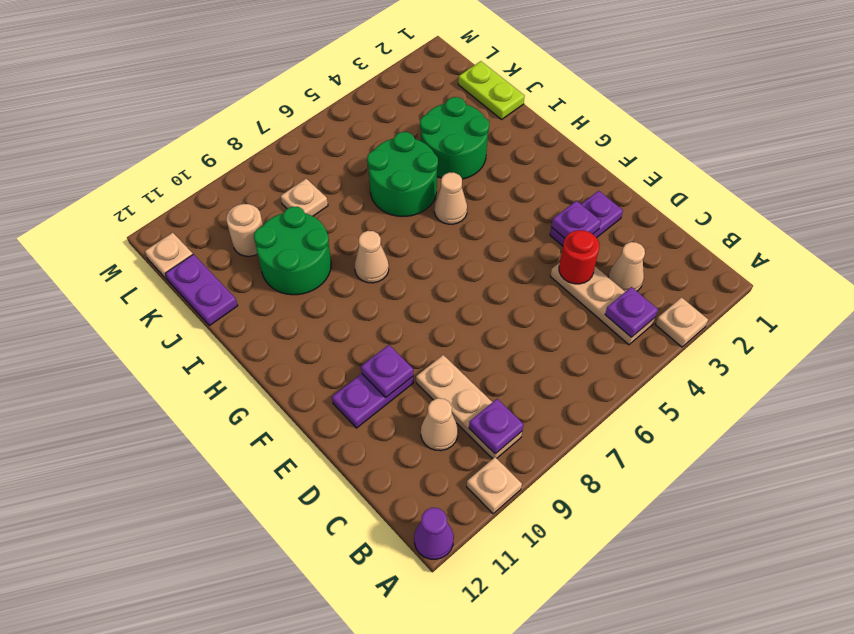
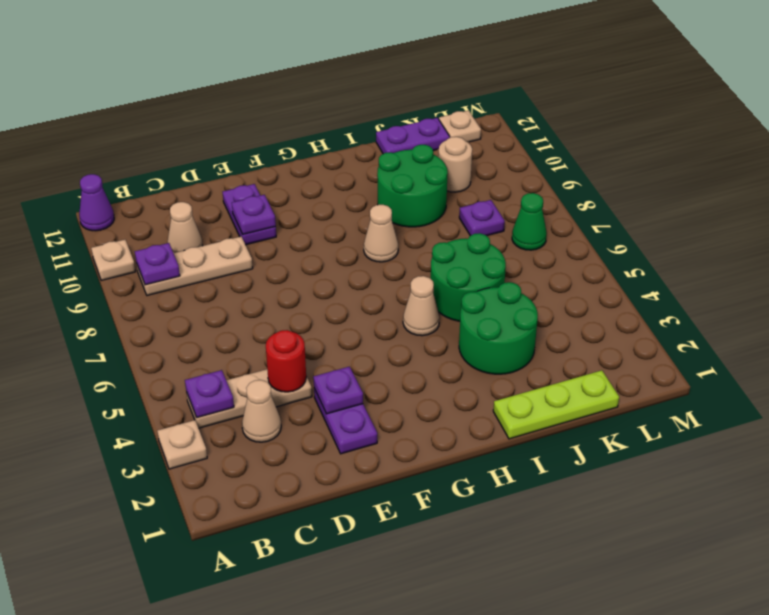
lime 1x2 plate [458,61,525,119] -> lime 1x3 plate [493,370,619,439]
tan 1x1 plate [280,179,328,216] -> purple 1x1 plate [459,200,505,236]
none -> green 1x1 cone [512,193,547,250]

